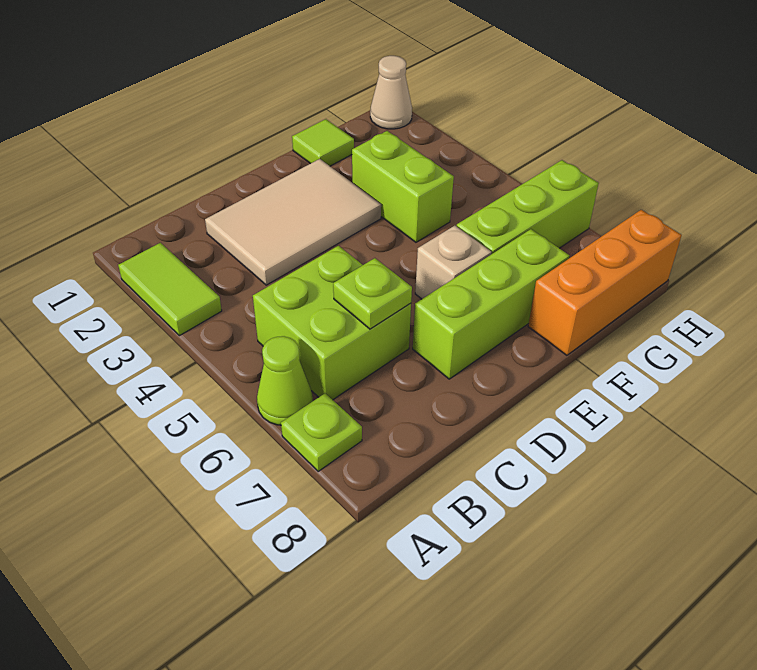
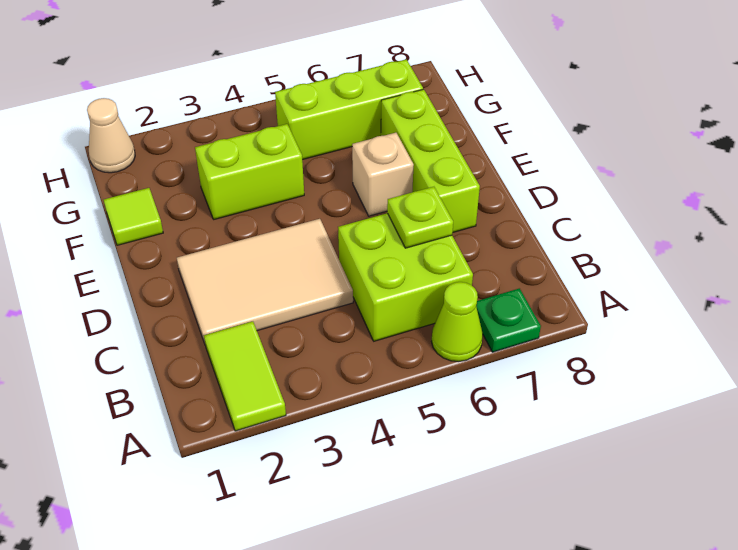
lime 1x2 tile [118,243,222,336] -> lime 1x2 tile turned to [204,321,286,431]
lime 1x1 plate [281,393,362,471] -> green 1x1 plate [476,288,541,352]
tan 2x3 tile [205,159,381,285] -> tan 2x3 tile turned to [177,219,353,344]
lime 1x3 brick [457,160,599,254] -> lime 1x3 brick turned to [275,59,423,160]
orange 1x3 brick [528,210,682,355] -> none

